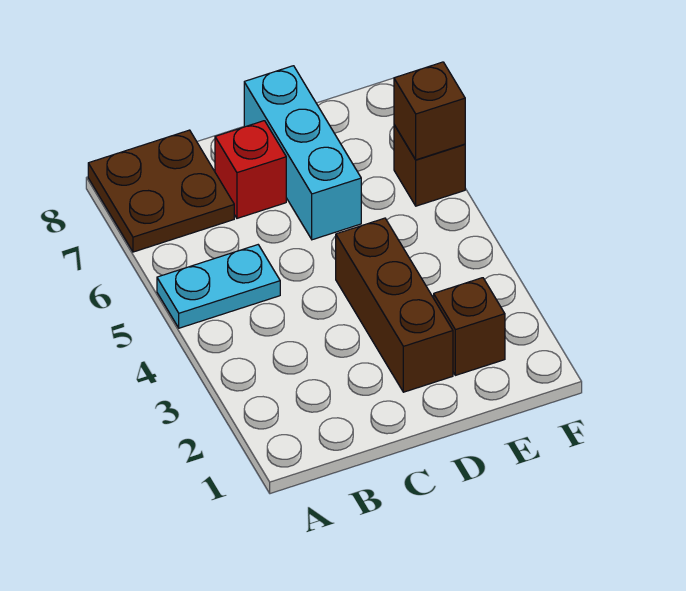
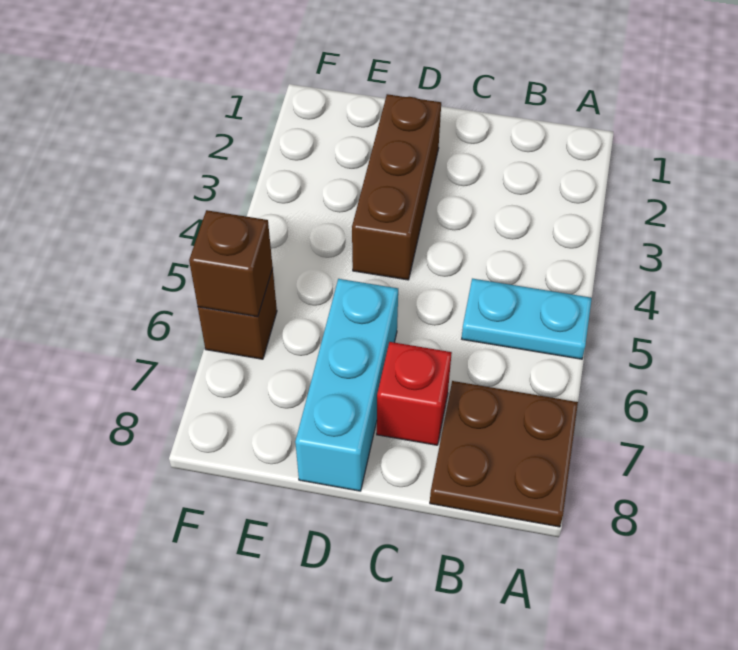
brown 1x1 brick [434,278,505,375] -> none

